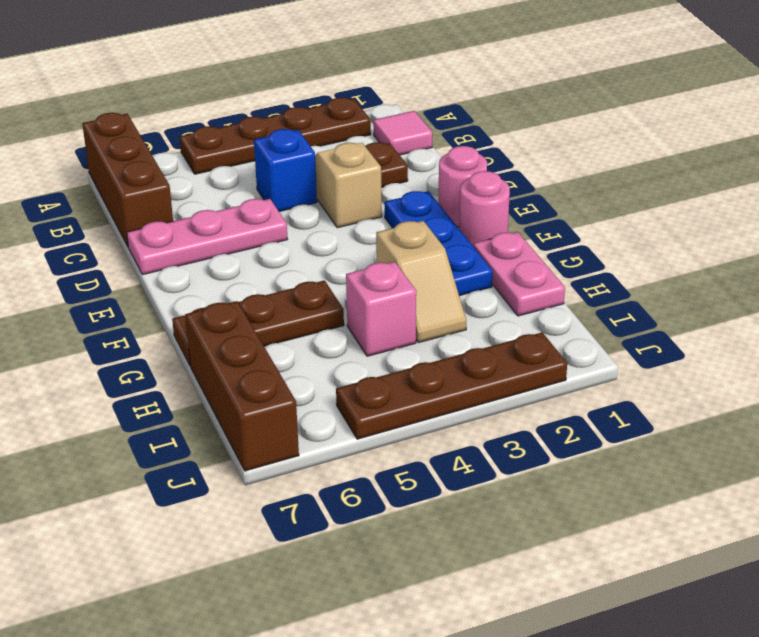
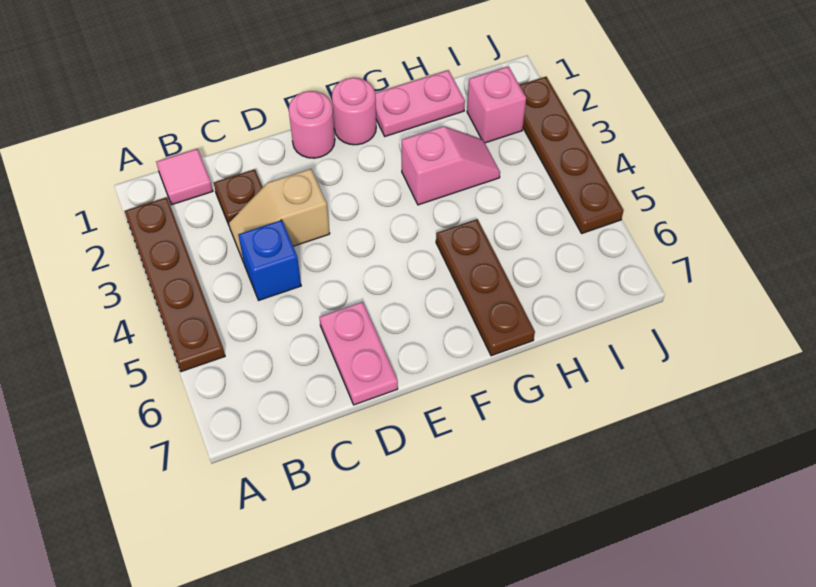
brown 1x3 brick [82,113,173,246] -> none
pink 1x3 plate [127,199,288,275] -> pink 1x2 plate [319,302,398,405]
blue 1x3 plate [385,191,493,296] -> none
tan 1x2 slope [376,221,466,343] -> pink 1x2 slope [402,126,500,205]
pink 1x1 brick [346,262,416,356] -> pink 1x1 brick moved to [467,66,526,143]
brown 1x3 brick [185,301,299,471] -> none

